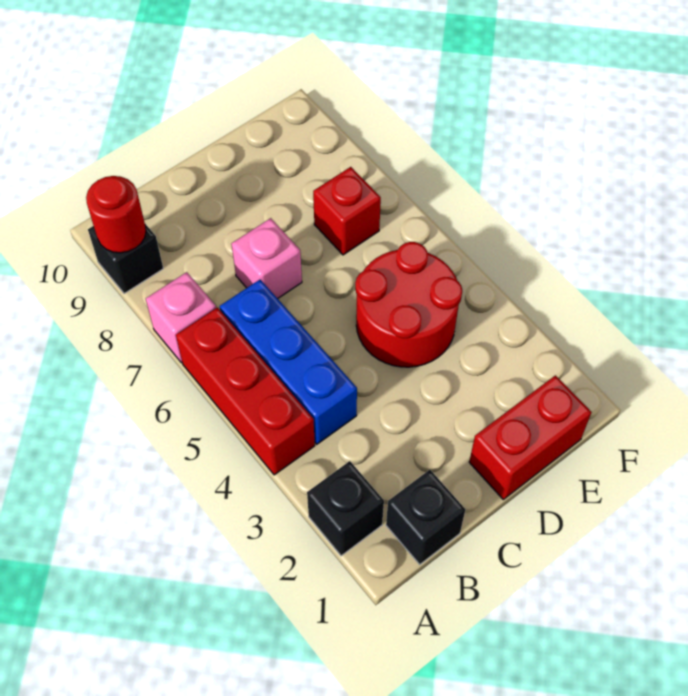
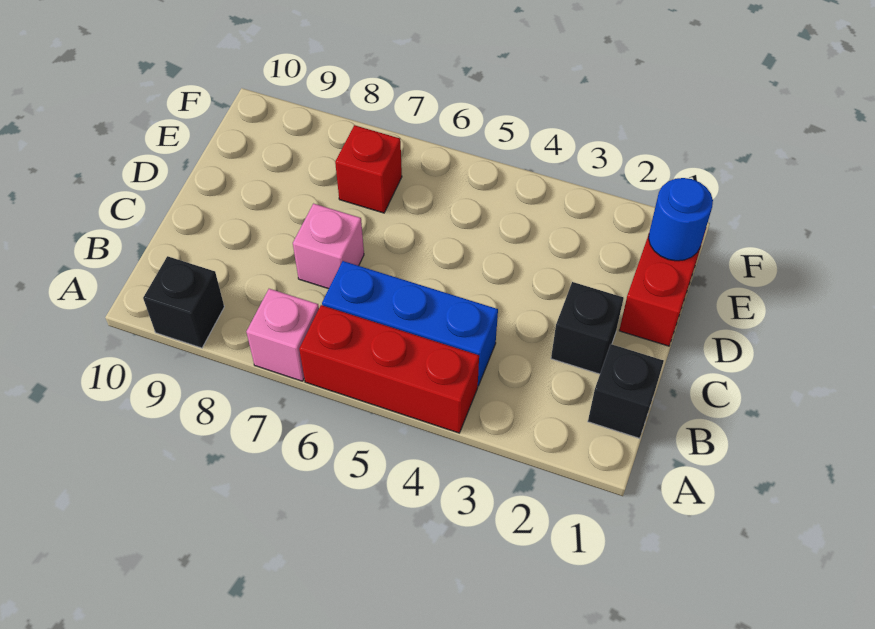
black 1x1 brick [307,461,384,556] -> black 1x1 brick moved to [551,282,623,374]
red 1x1 round brick [86,176,146,253] -> none
red 2x2 round brick [355,242,462,367] -> none
none -> blue 1x1 round brick [649,178,713,261]

